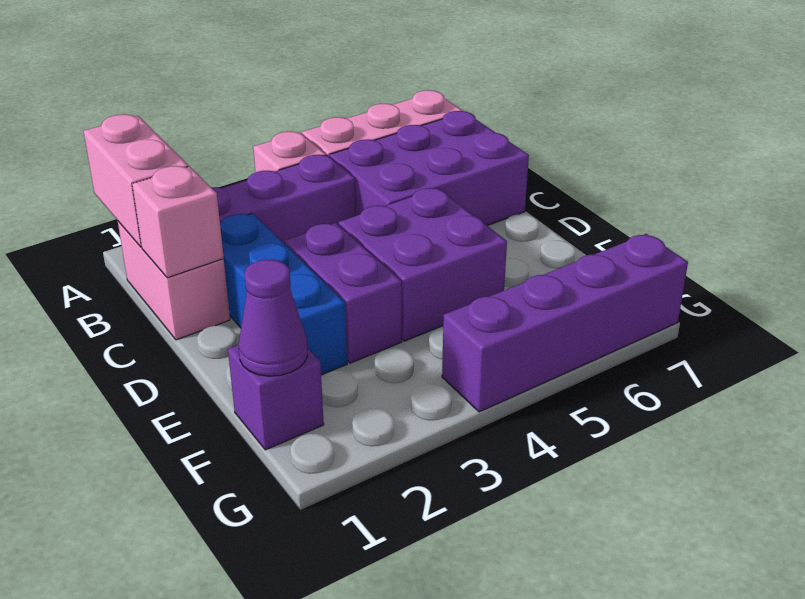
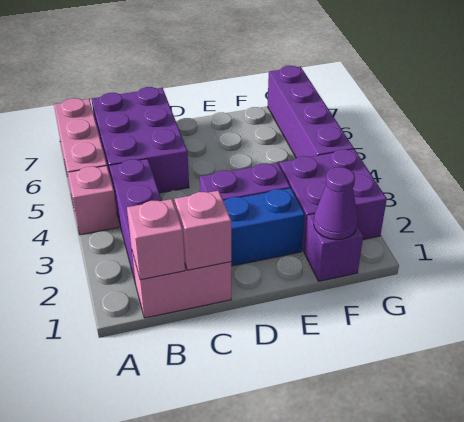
pink 1x2 brick [84,114,188,247] -> pink 1x1 brick [127,199,185,280]
purple 2x2 brick [339,188,507,341] -> purple 2x2 brick moved to [279,149,387,251]

